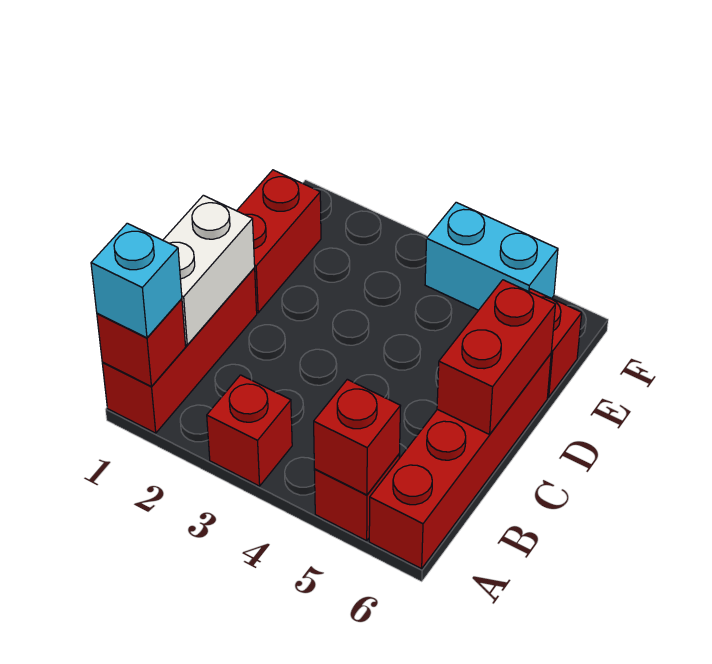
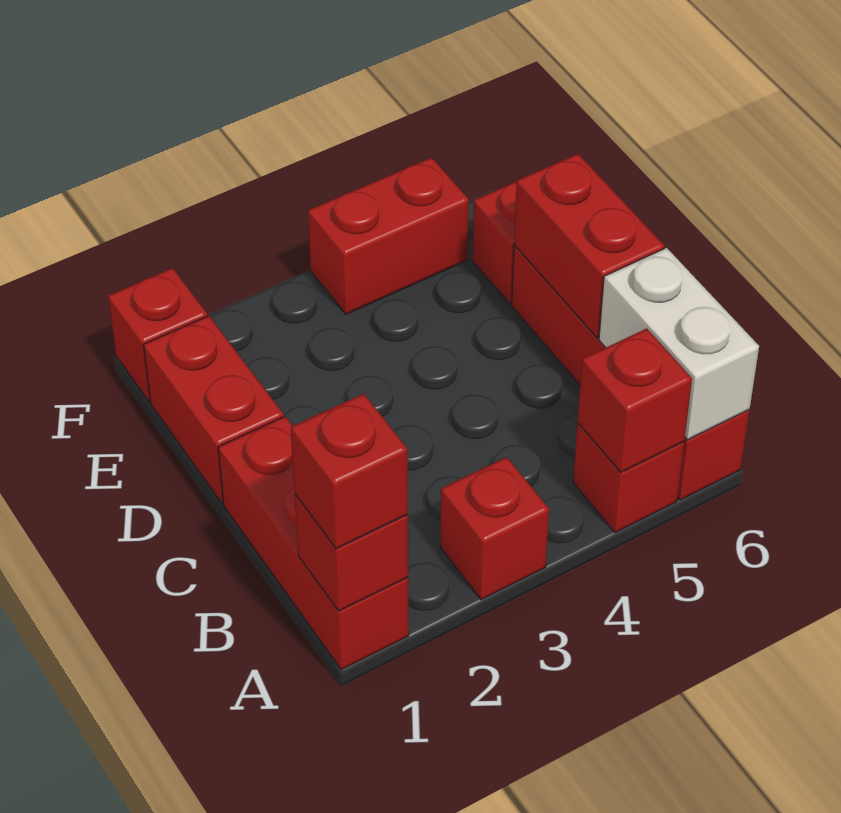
cyan 1x1 brick [91,223,182,338] -> red 1x1 brick [291,393,408,549]
white 1x2 brick [163,195,255,345] -> white 1x2 brick moved to [599,248,759,440]
none -> red 1x1 brick [108,268,207,402]
cyan 1x2 brick [425,202,558,310] -> red 1x2 brick [308,157,469,314]

